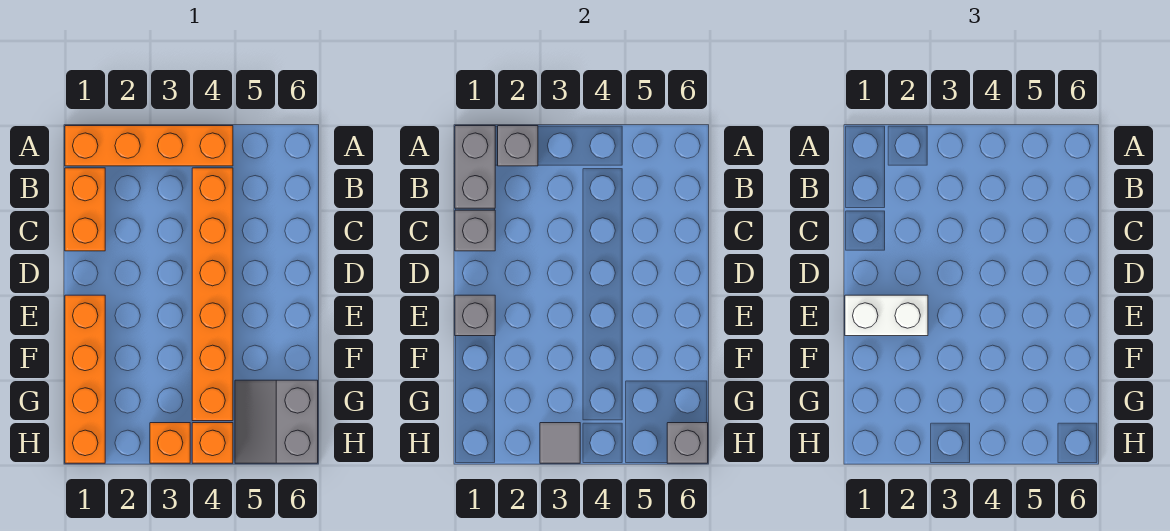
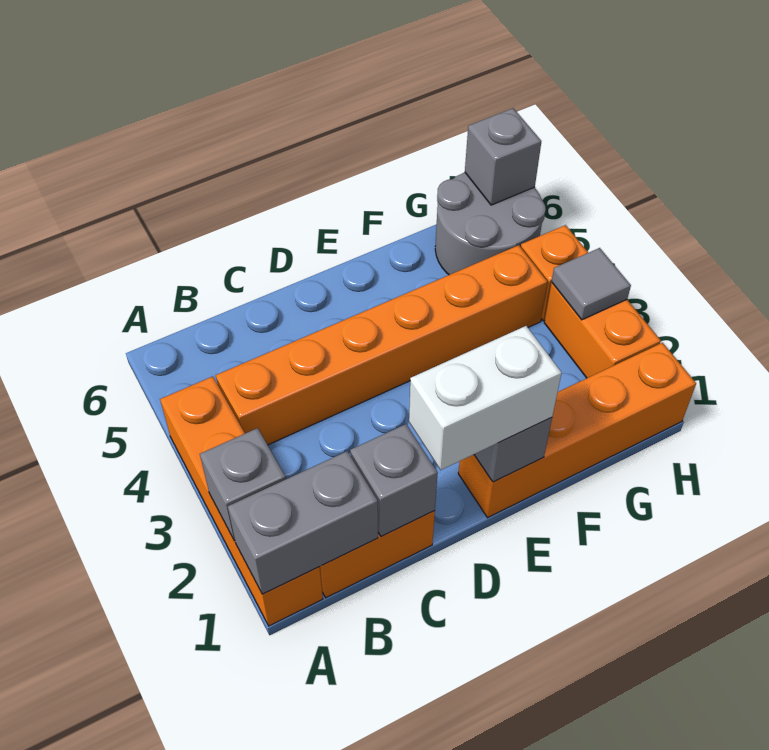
white 1x2 brick [845,295,928,336] -> white 1x2 brick turned to [409,326,562,470]
grey 2x2 slope [235,380,318,463] -> grey 2x2 round brick [435,173,546,275]
orange 1x1 brick [150,423,190,463] -> orange 1x2 brick [544,283,661,378]

